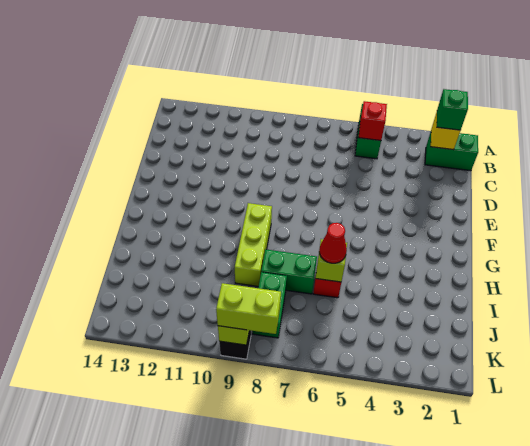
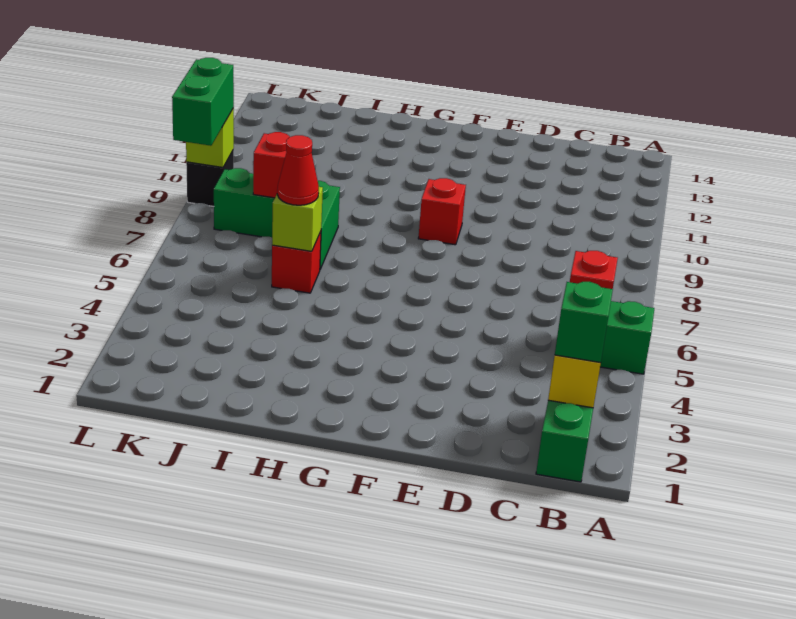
none -> red 1x1 brick [418,178,466,245]
lime 1x3 brick [235,203,272,286] -> none
none -> red 1x1 brick [253,132,290,198]
lime 1x2 brick [216,283,281,334] -> green 1x2 brick [172,58,234,146]

